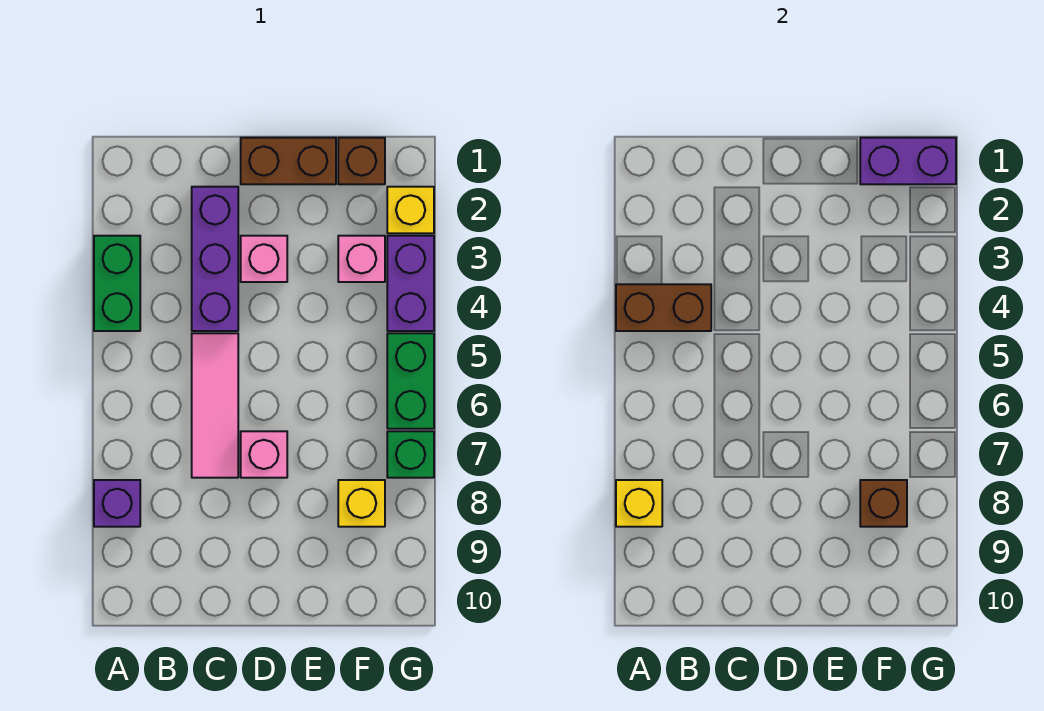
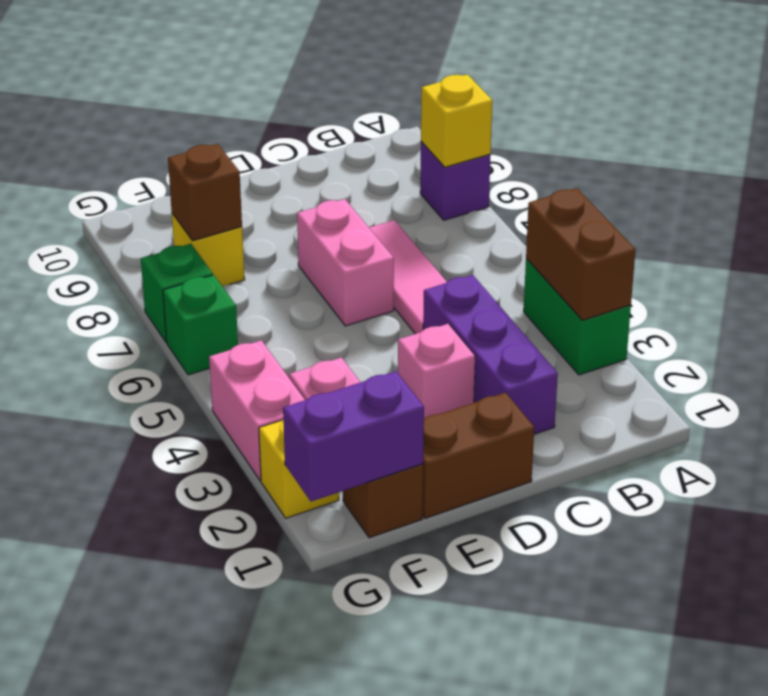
brown 1x2 brick [616,284,711,331] -> brown 1x2 brick turned to [526,188,636,320]
pink 1x1 brick [241,431,287,478] -> pink 1x2 brick [297,199,394,326]
purple 1x2 brick [387,236,434,331] -> pink 1x2 brick [209,340,305,481]
green 1x2 brick [387,333,434,429] -> green 1x1 brick [163,275,238,375]

